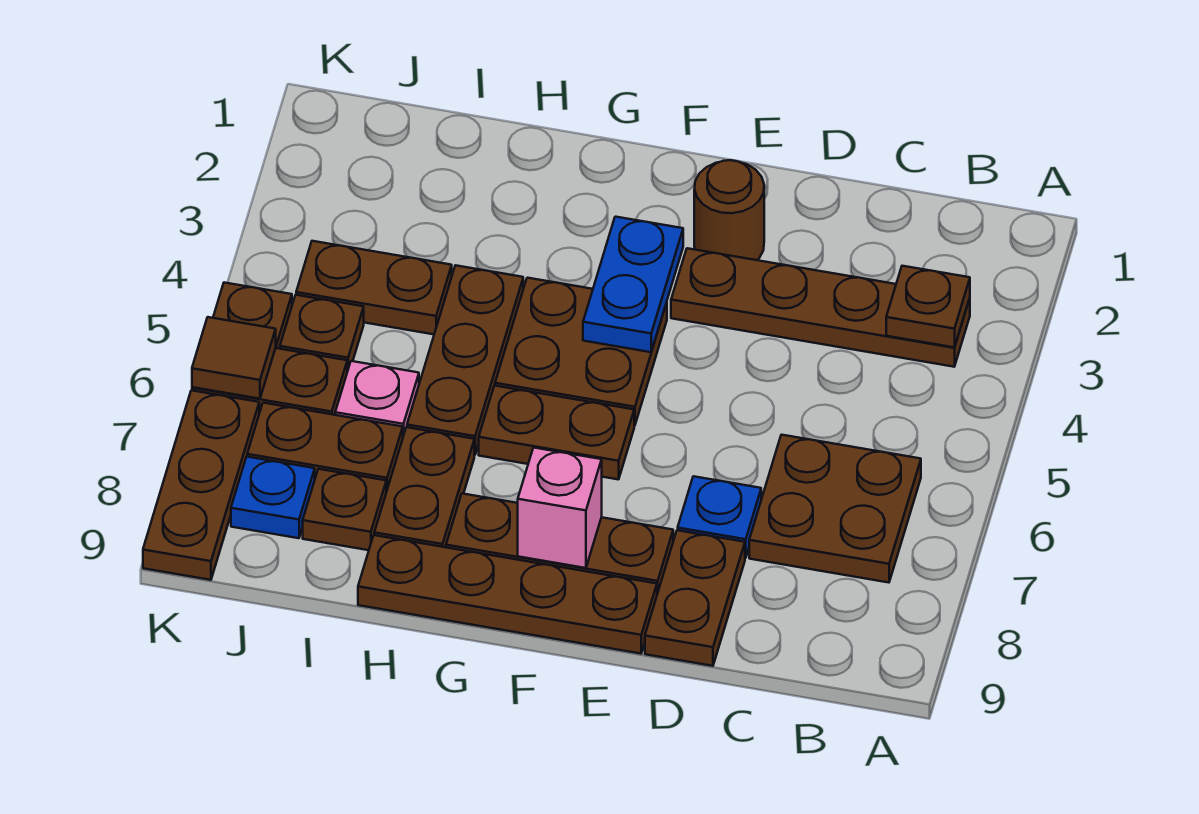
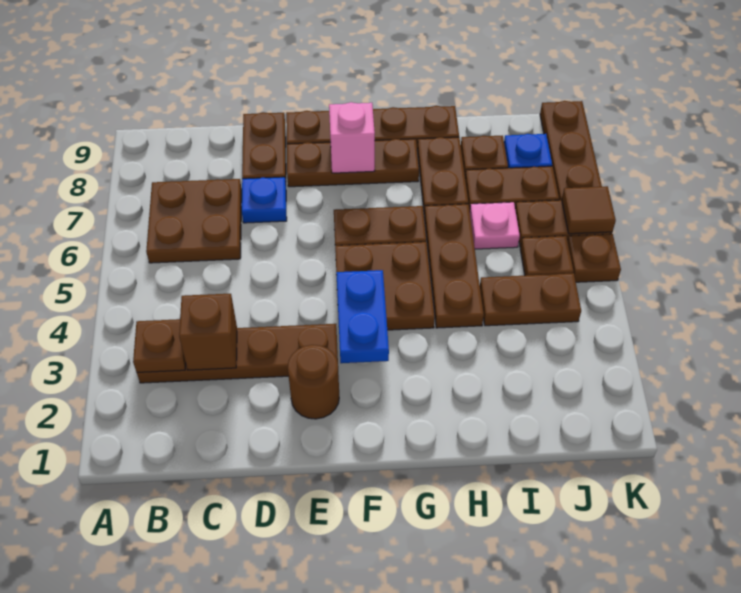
none -> brown 1x1 brick [179,294,237,370]

